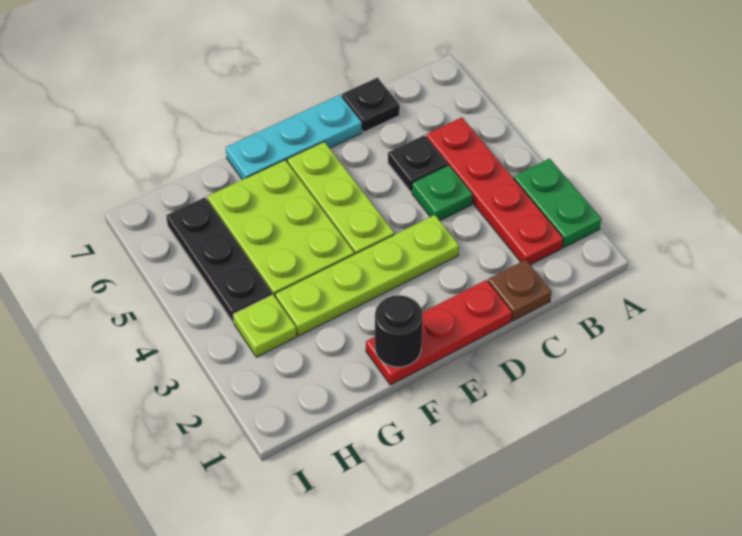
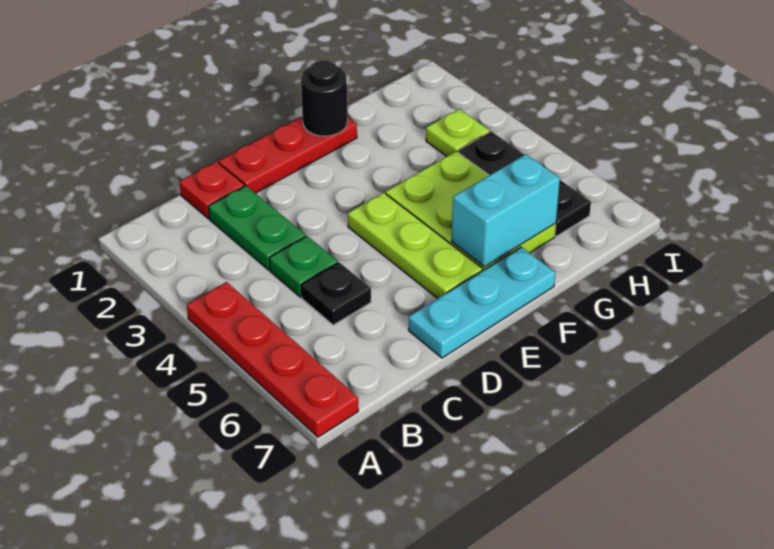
green 1x2 plate [514,159,601,247] -> green 1x2 plate moved to [208,186,306,270]
red 1x4 plate [426,117,563,265] -> red 1x4 plate moved to [187,282,358,437]
brown 1x1 plate [488,260,552,321] -> red 1x1 plate [179,162,245,219]
black 1x1 plate [342,78,400,132] -> none
lime 1x4 plate [275,215,459,336] -> none
none -> cyan 1x2 brick [452,154,560,267]

